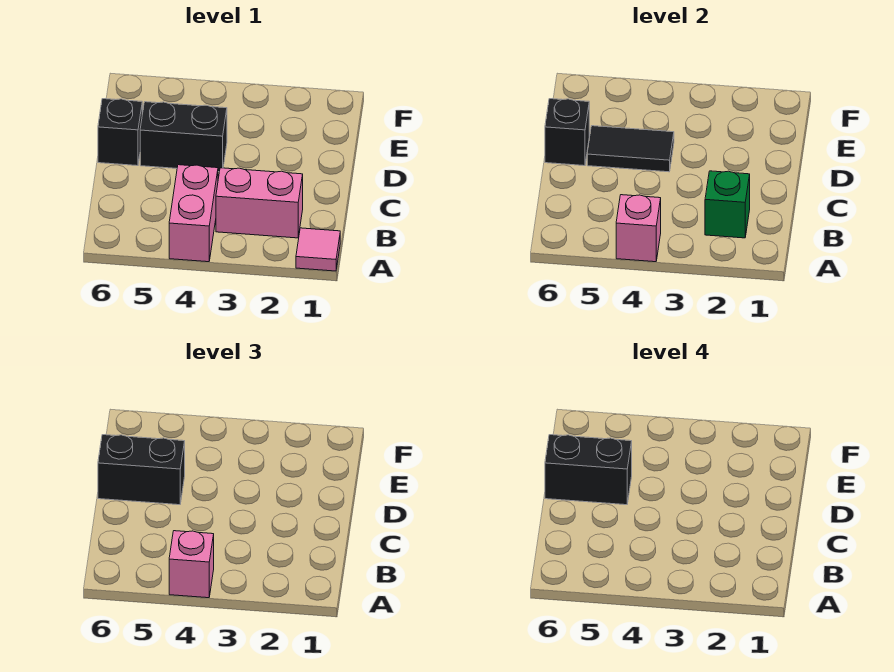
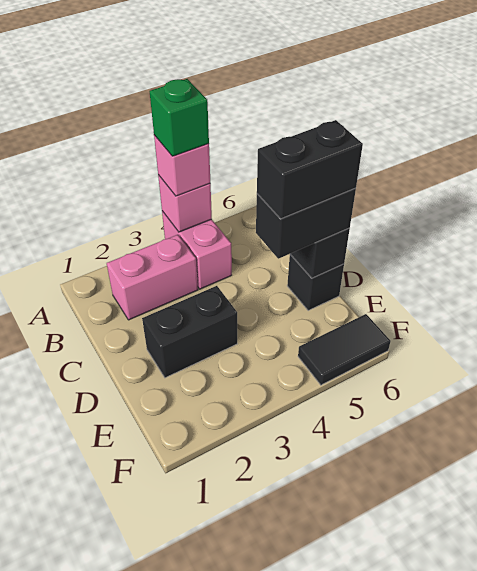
pink 1x1 tile [296,228,340,271] -> none
green 1x1 brick [705,171,750,238] -> green 1x1 brick moved to [149,79,209,156]
black 1x2 brick [140,102,227,172] -> black 1x2 brick moved to [142,286,237,378]
black 1x2 tile [587,126,674,172] -> black 1x2 tile moved to [298,314,391,385]

